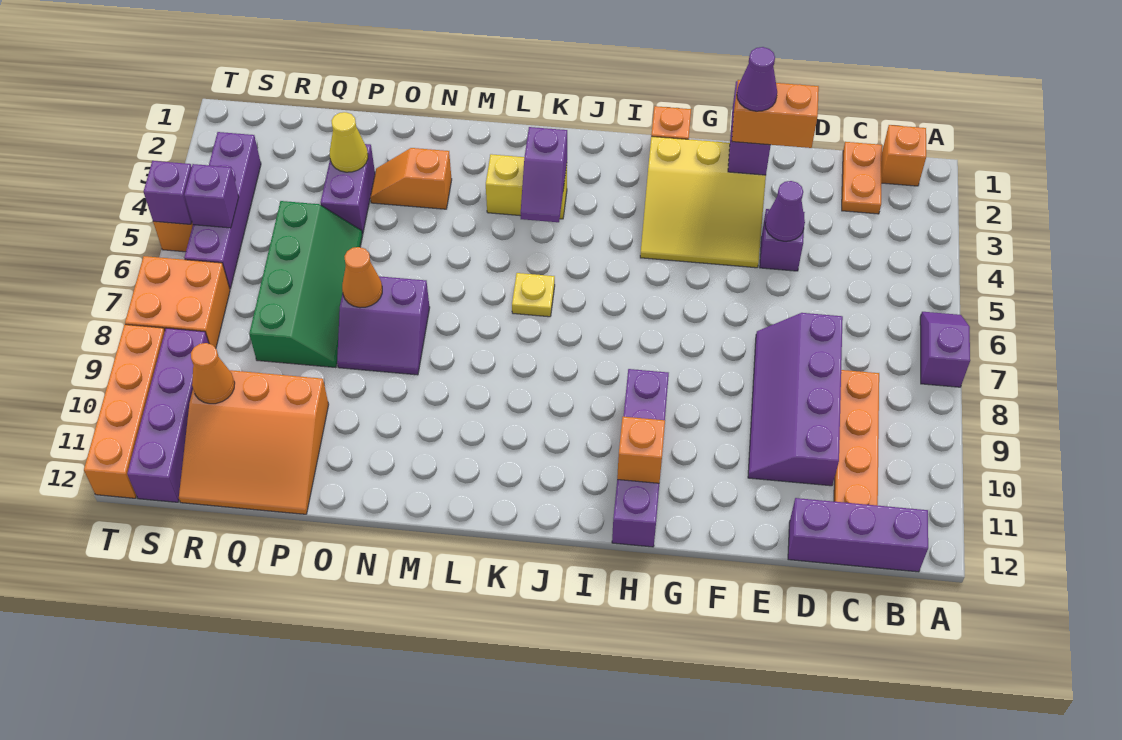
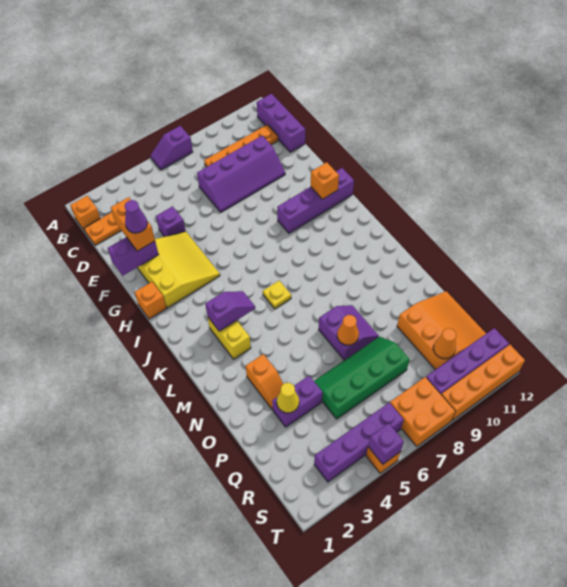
purple 1x1 cone [765,181,805,241] -> none
purple 1x1 brick [184,164,239,228] -> none

